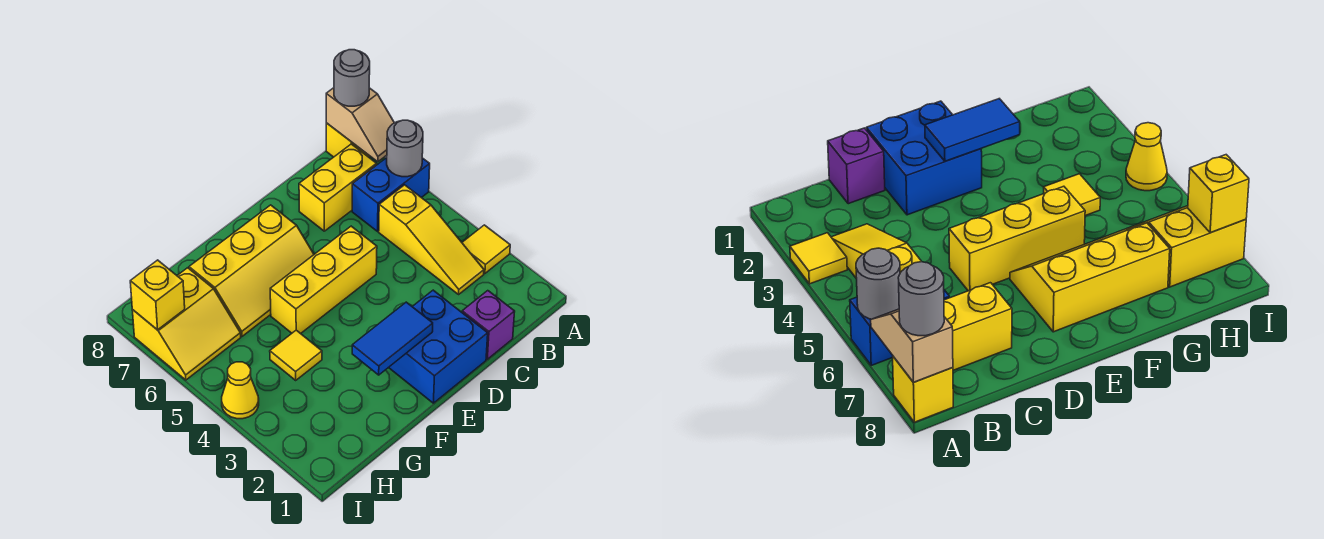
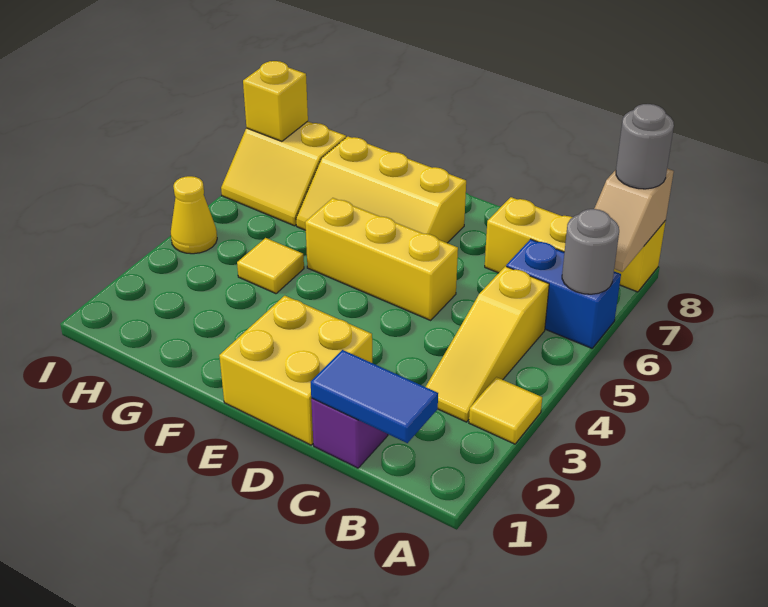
blue 2x2 brick [389,290,488,403] -> yellow 2x2 brick [219,296,372,445]
blue 1x2 tile [352,302,433,375] -> blue 1x2 tile moved to [311,350,438,443]

